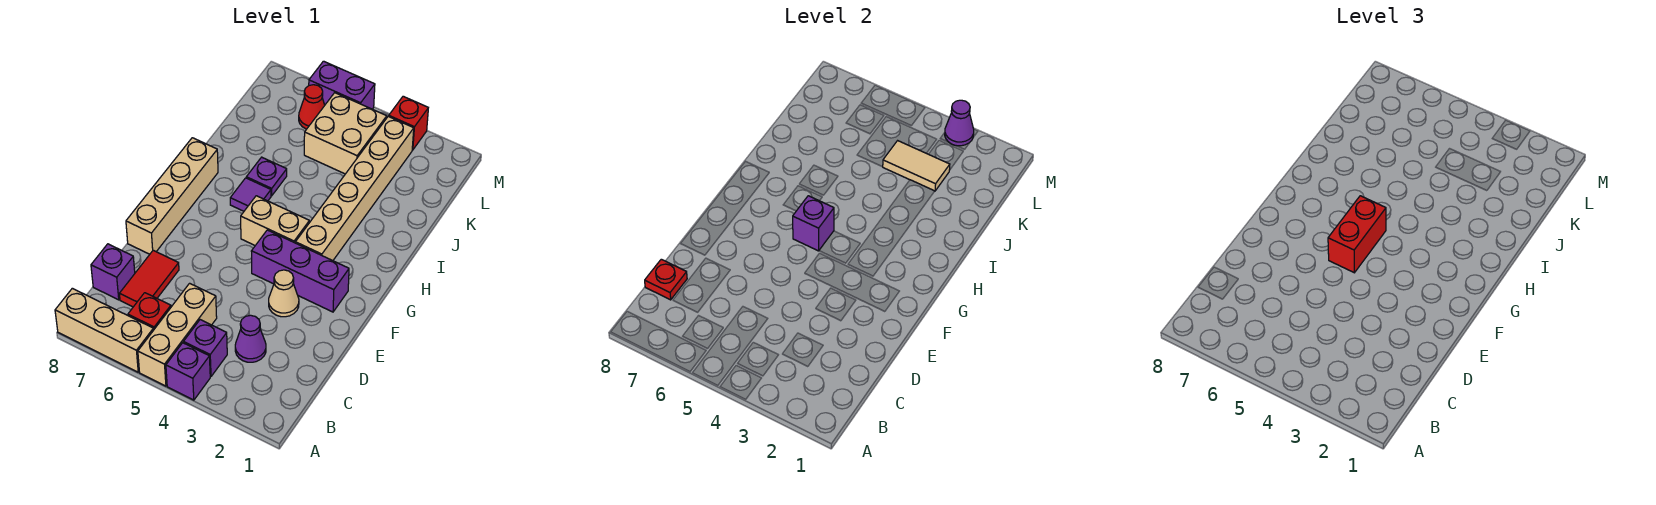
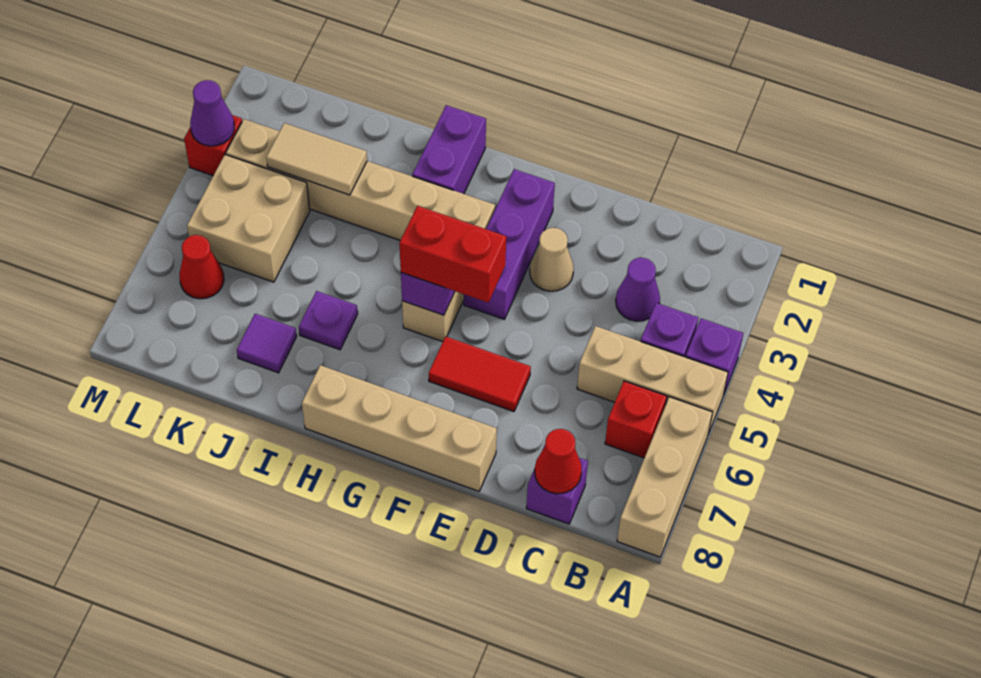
red 1x2 tile [119,250,179,307] -> red 1x2 tile moved to [429,336,531,412]
red 1x1 plate [645,259,687,300] -> red 1x1 cone [535,429,582,494]
purple 1x1 tile [230,178,271,211] -> purple 1x1 tile moved to [237,314,297,373]
tan 1x2 tile [883,141,950,191] -> tan 1x2 tile turned to [266,123,367,195]
purple 1x2 brick [309,61,375,109] -> purple 1x2 brick moved to [412,105,486,194]

